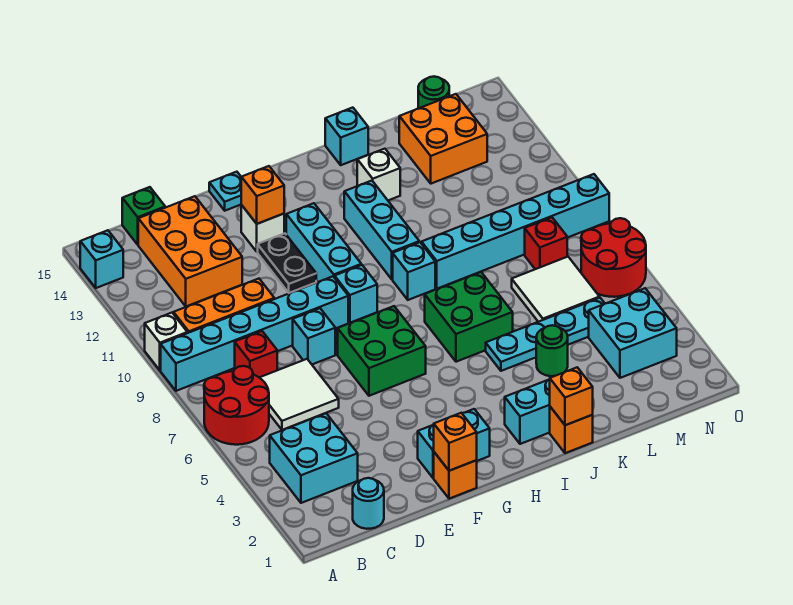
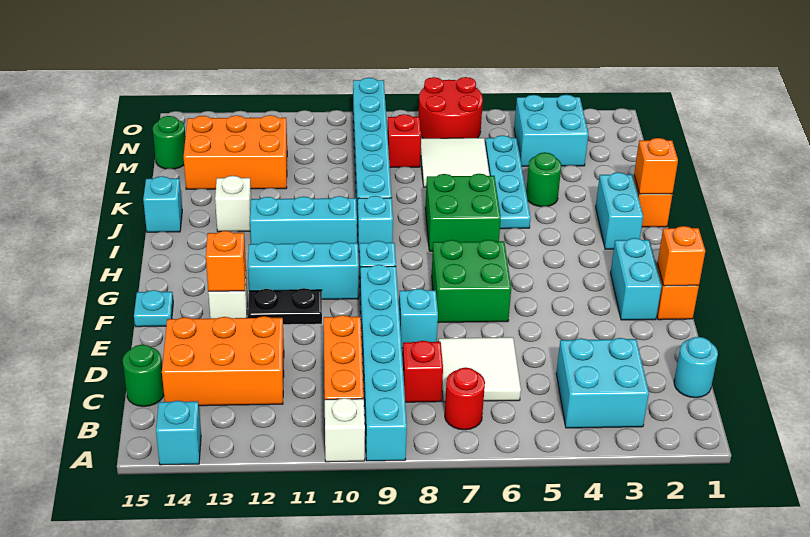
red 2x2 round brick [204,366,269,445] -> red 1x1 round brick [445,367,485,430]
green 1x1 brick [122,187,165,245] -> green 1x1 round brick [123,345,164,406]
orange 2x2 brick [399,94,487,184] -> orange 2x3 brick [184,115,287,189]

